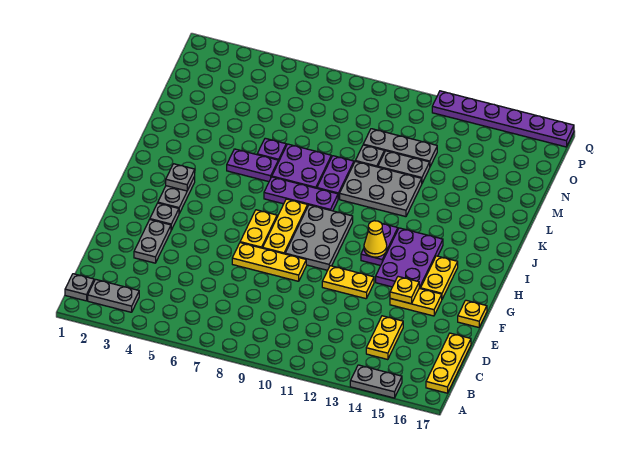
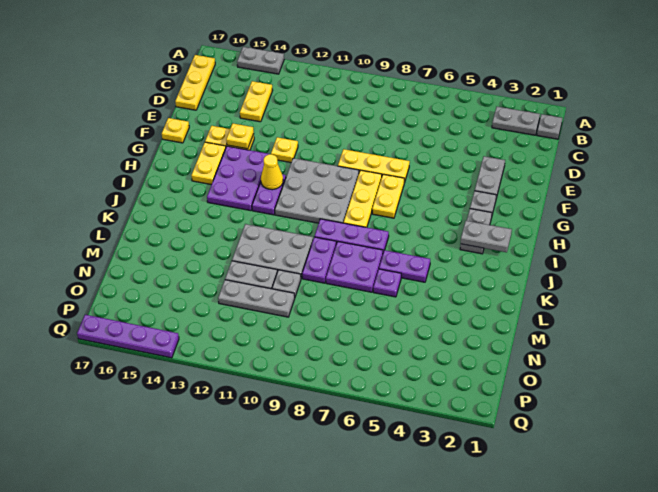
yellow 1x2 plate [322,266,374,299] -> yellow 1x1 plate [271,137,298,163]
grey 2x3 plate [285,205,353,270] -> grey 3x3 plate [275,158,359,223]
grey 1x1 plate [166,164,195,191] -> grey 1x2 plate [461,221,512,252]
purple 1x6 plate [432,91,574,147] -> purple 1x4 plate [77,315,179,358]

